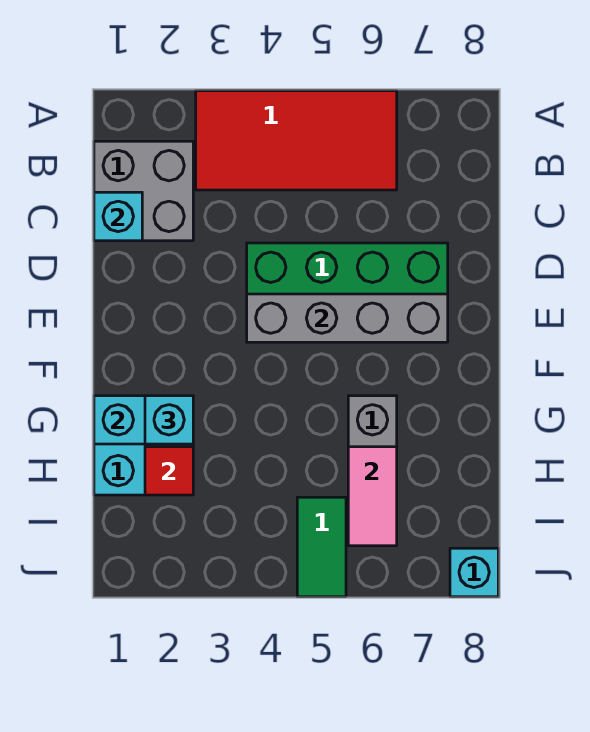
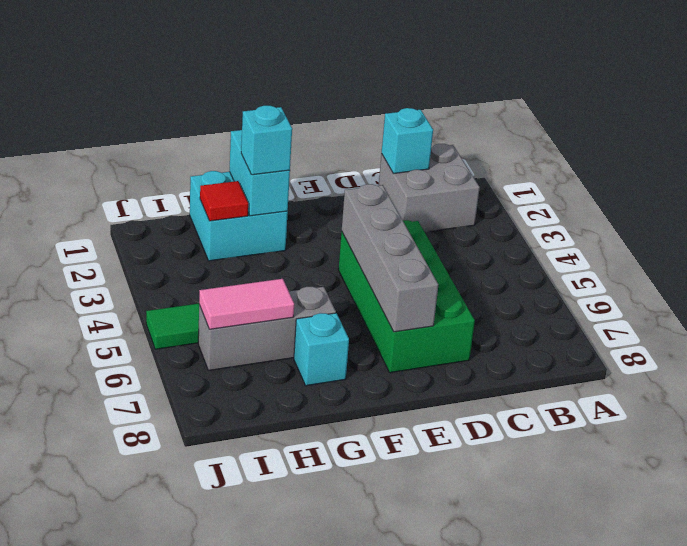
red 2x4 tile [196,91,397,190] -> none
cyan 1x1 brick [450,548,498,597] -> cyan 1x1 brick moved to [294,313,349,386]

